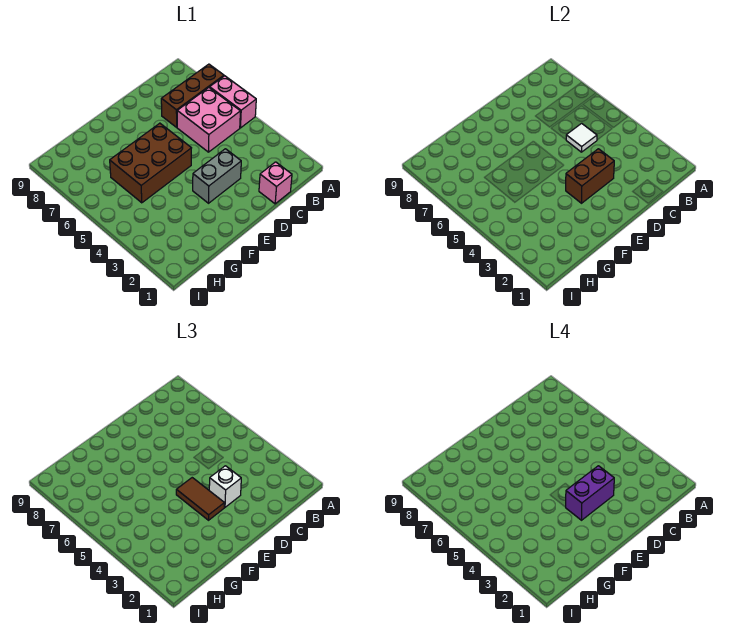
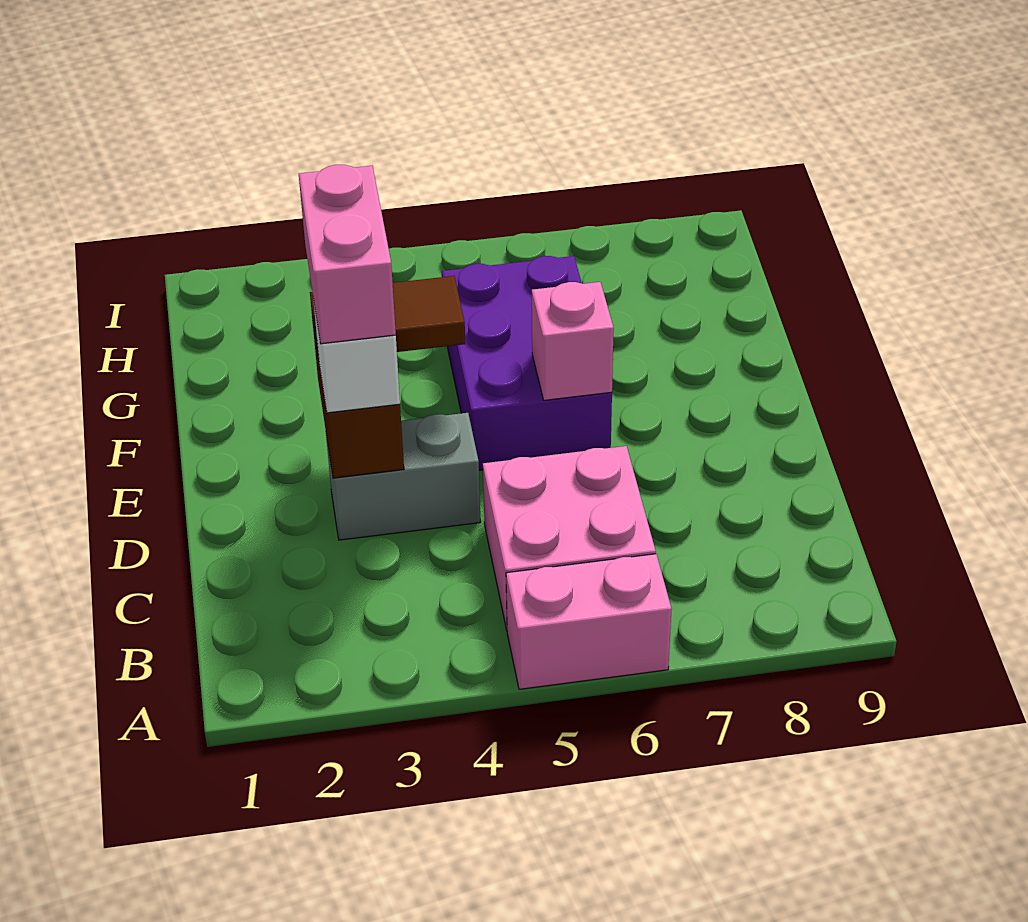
brown 1x3 brick [161,64,224,127] -> none
pink 1x1 brick [259,162,292,204] -> pink 1x1 brick moved to [532,282,614,400]
white 1x1 tile [566,123,597,152] -> none
grey 1x2 brick [193,149,241,203] -> grey 1x2 brick turned to [326,413,480,540]
purple 1x2 brick [566,466,614,520] -> pink 1x2 brick [299,165,396,344]
brown 2x3 brick [110,123,191,203] -> purple 2x3 brick [442,256,612,470]

